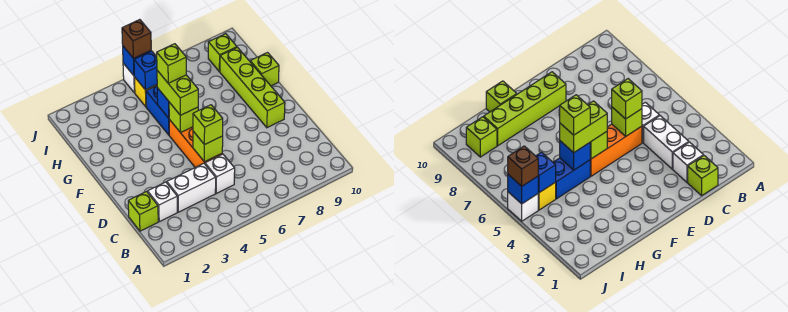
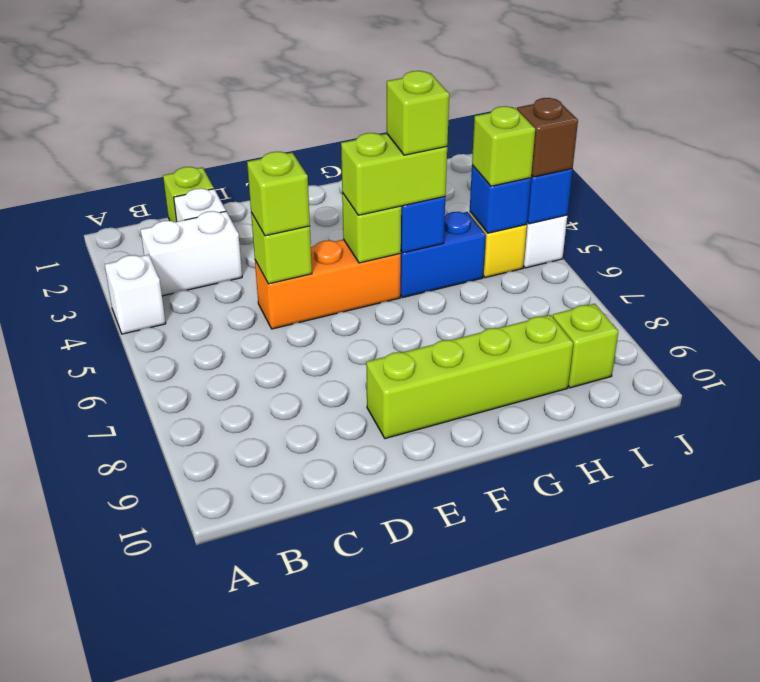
white 1x2 brick [167,163,216,212] -> white 1x2 brick turned to [141,211,242,296]
white 1x1 brick [205,154,235,193] -> white 1x1 brick moved to [105,255,166,334]
lime 1x1 brick [250,53,279,86] -> lime 1x1 brick moved to [472,106,535,186]

